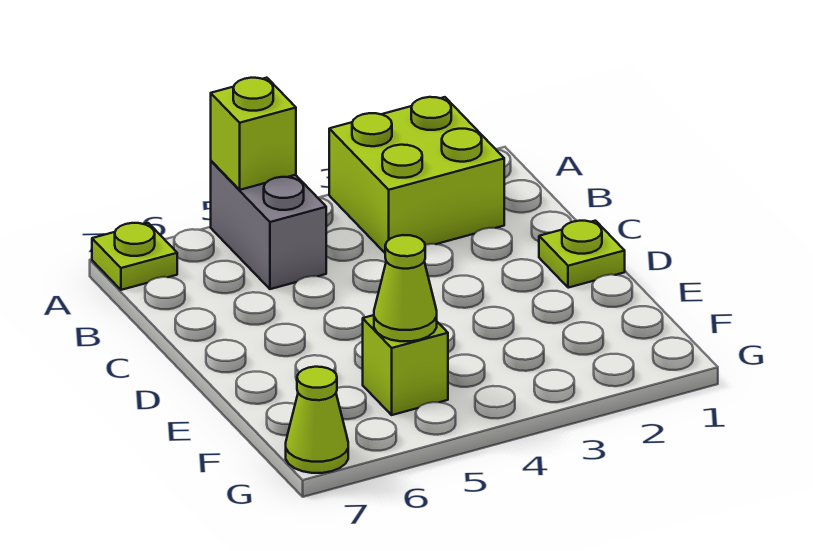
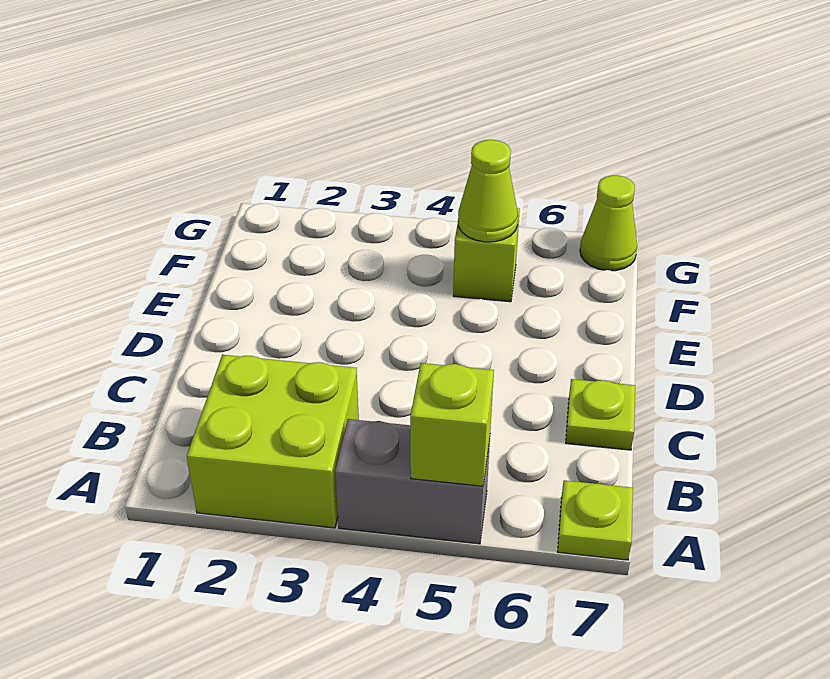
grey 1x2 brick [211,161,326,289] -> grey 1x2 brick turned to [335,419,490,544]
lime 1x1 plate [539,221,625,288] -> lime 1x1 plate moved to [566,379,635,450]

